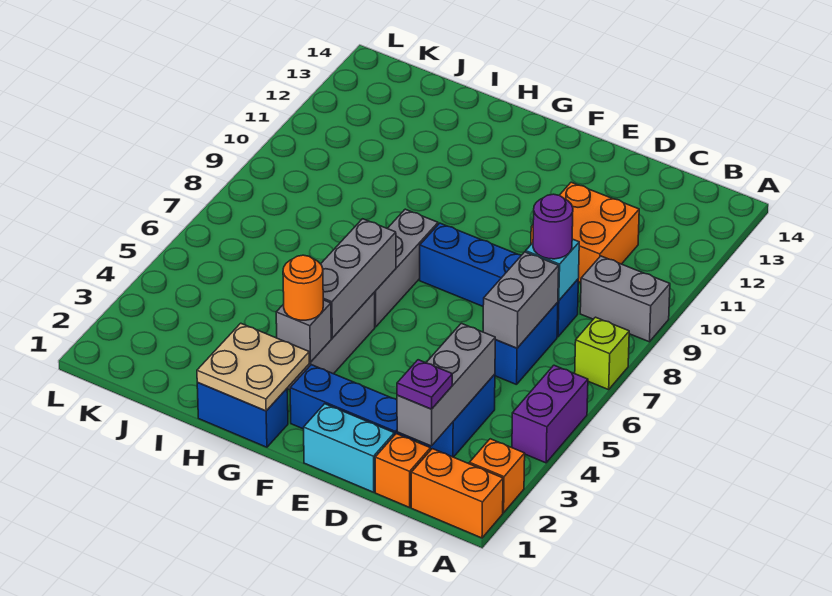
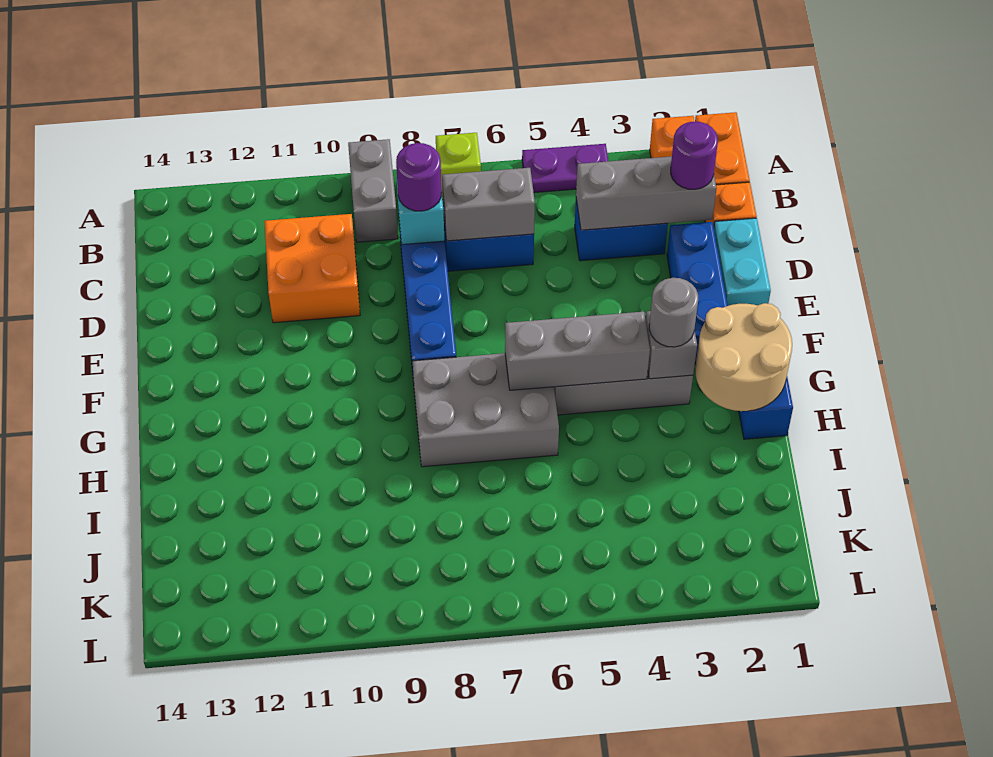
purple 1x2 brick [512,365,588,463] -> purple 1x2 plate [522,144,608,193]
purple 1x1 plate [397,360,452,409] -> purple 1x1 round brick [671,122,718,189]
tan 2x2 plate [197,323,309,411] -> tan 2x2 round brick [695,303,792,411]
orange 1x1 round brick [283,255,323,320] -> grey 1x1 round brick [649,278,698,347]
grey 1x3 brick [374,209,438,327] -> grey 2x3 brick [413,353,559,467]

